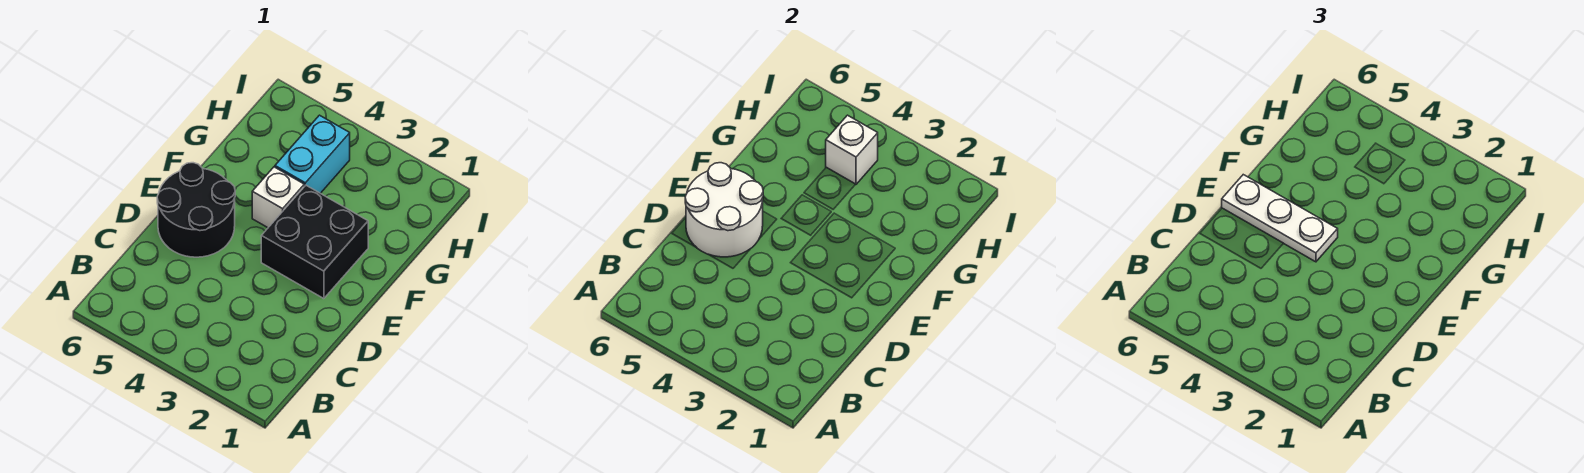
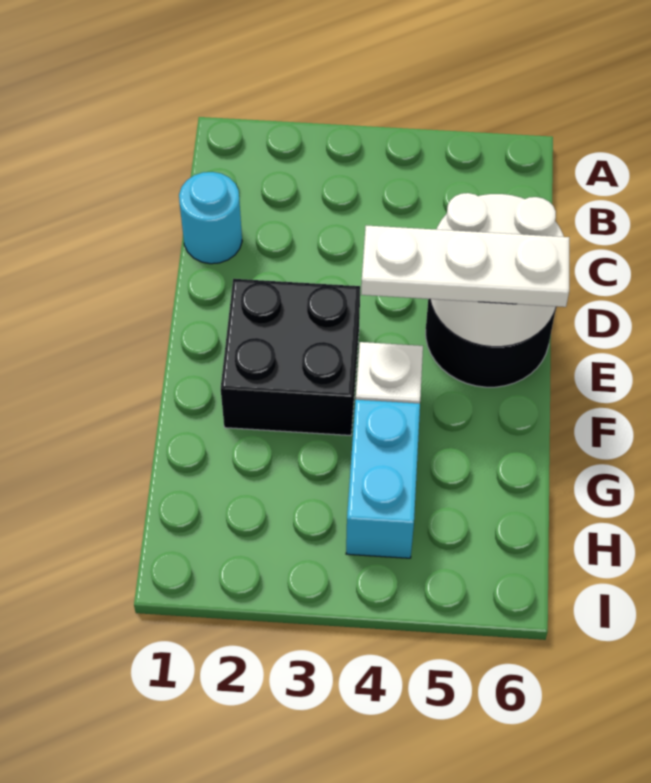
none -> cyan 1x1 round brick [179,172,242,264]
white 1x1 brick [826,115,878,184] -> none

